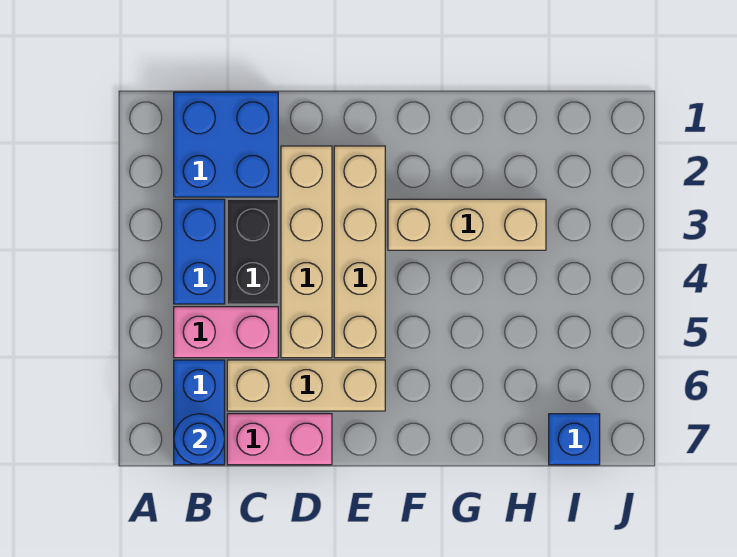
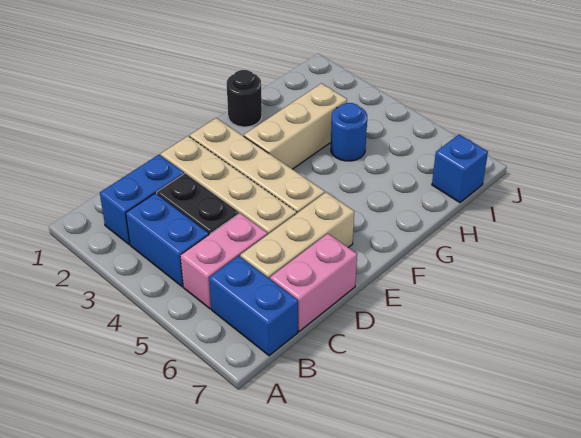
blue 2x2 brick [174,92,278,197] -> blue 1x2 brick [100,155,184,244]
blue 1x1 round brick [174,414,225,465] -> blue 1x1 round brick moved to [331,103,367,161]
none -> black 1x1 round brick [227,70,262,127]

